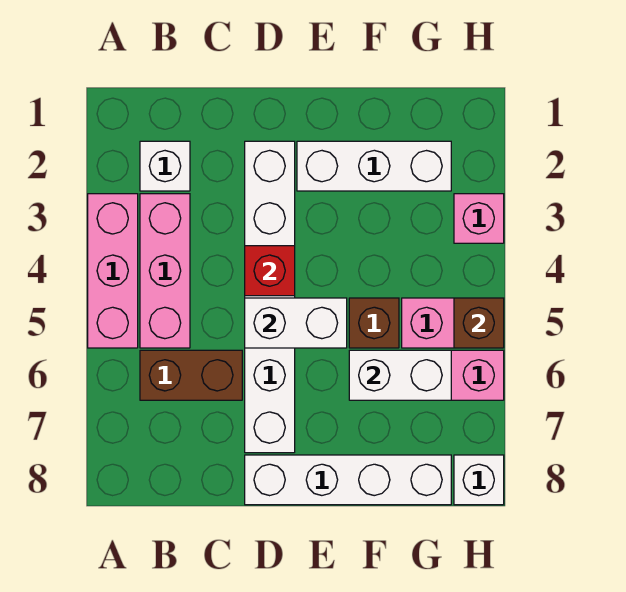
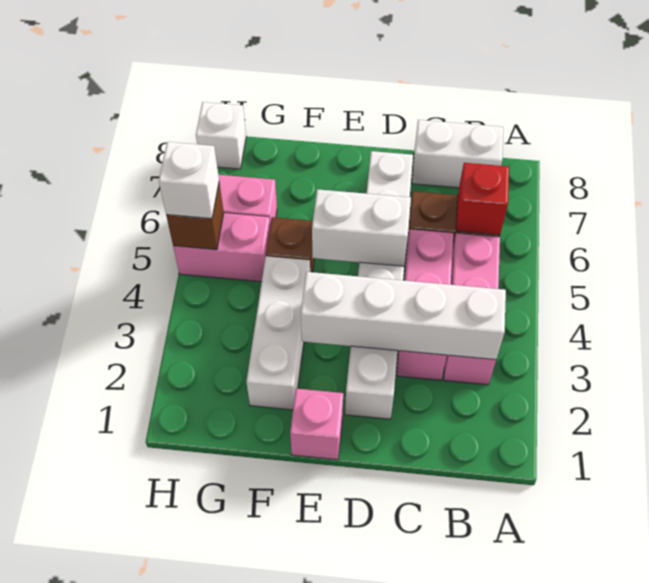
pink 1x3 brick [88,194,138,348] -> pink 1x3 brick moved to [397,229,453,380]
white 1x1 brick [140,141,190,191] -> white 1x1 brick moved to [159,142,219,219]
red 1x1 brick [245,246,295,296] -> red 1x1 brick moved to [456,163,509,235]
white 1x4 brick [245,455,451,505] -> white 1x4 brick moved to [301,272,506,360]
white 1x3 brick [297,141,451,191] -> white 1x3 brick turned to [246,256,310,410]
white 1x2 brick [349,350,451,400] -> white 1x2 brick moved to [412,120,503,188]
pink 1x1 brick [454,194,504,243] -> pink 1x1 brick moved to [290,389,343,460]

